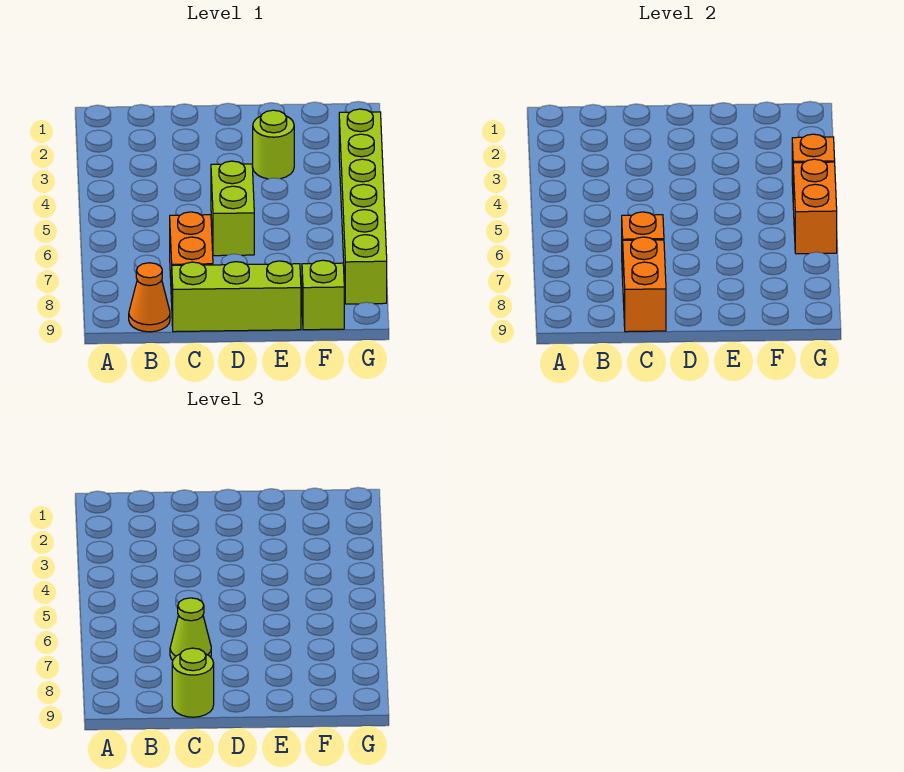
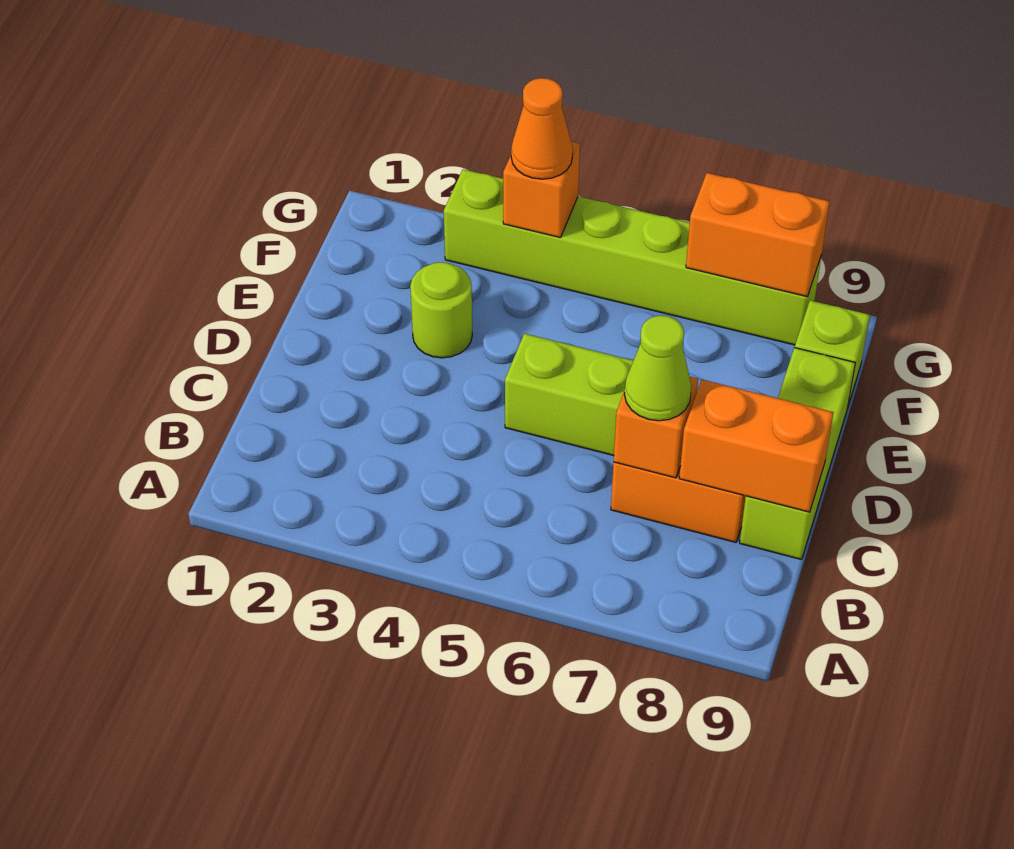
orange 1x1 cone [129,263,170,332] -> orange 1x1 cone moved to [511,78,573,179]
lime 1x1 round brick [172,648,214,717] -> none
orange 1x2 brick [793,159,837,254] -> orange 1x2 brick moved to [686,173,830,297]

